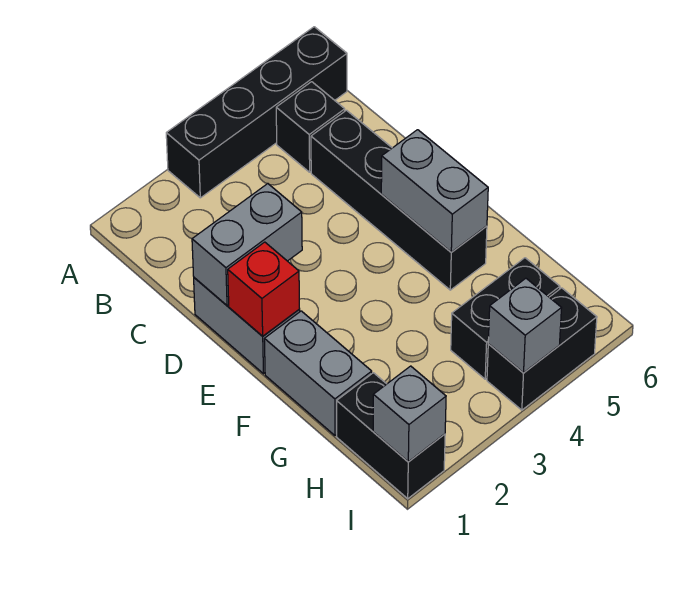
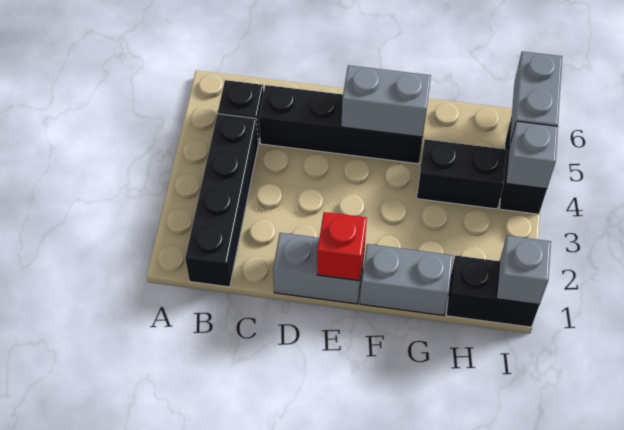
black 1x4 brick [166,27,347,198] -> black 1x4 brick moved to [185,114,258,287]
grey 1x2 brick [192,184,302,306] -> grey 1x2 brick moved to [509,51,562,147]
black 1x2 brick [451,258,560,379] -> black 1x2 brick turned to [417,139,507,209]

